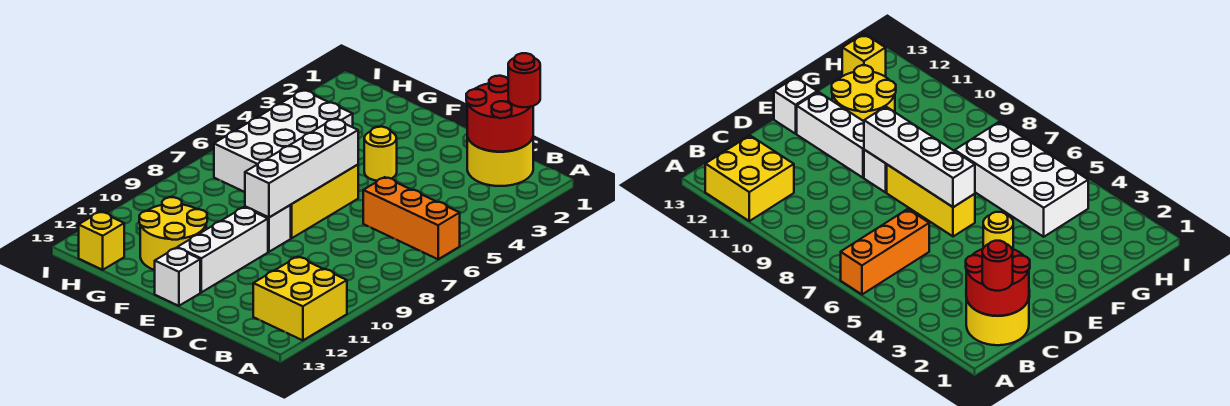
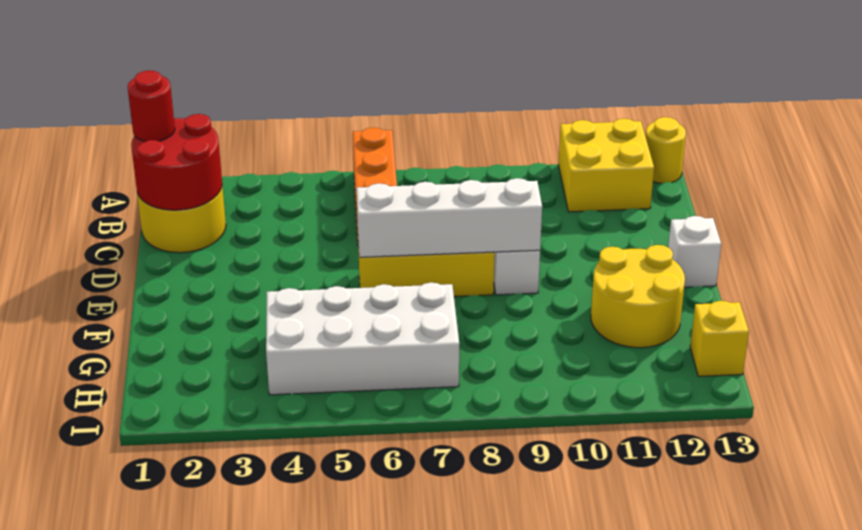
yellow 1x1 round brick [364,127,397,181] -> yellow 1x1 round brick moved to [646,117,686,183]
white 1x3 brick [177,207,268,292] -> none

